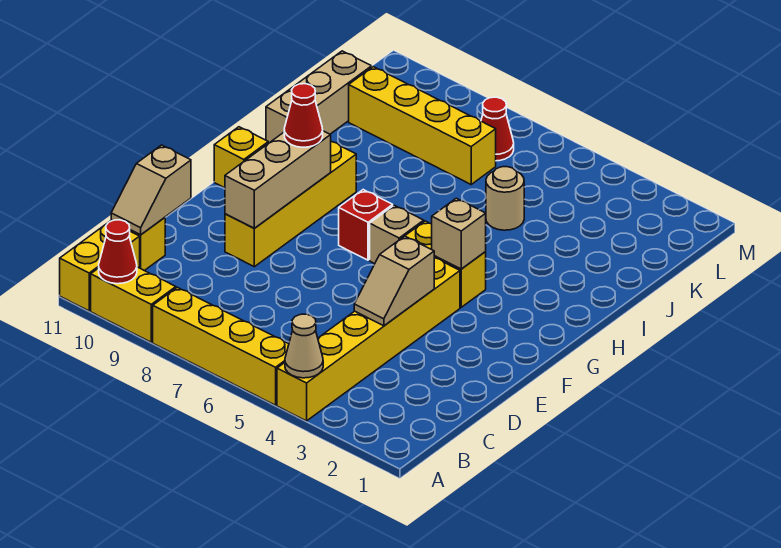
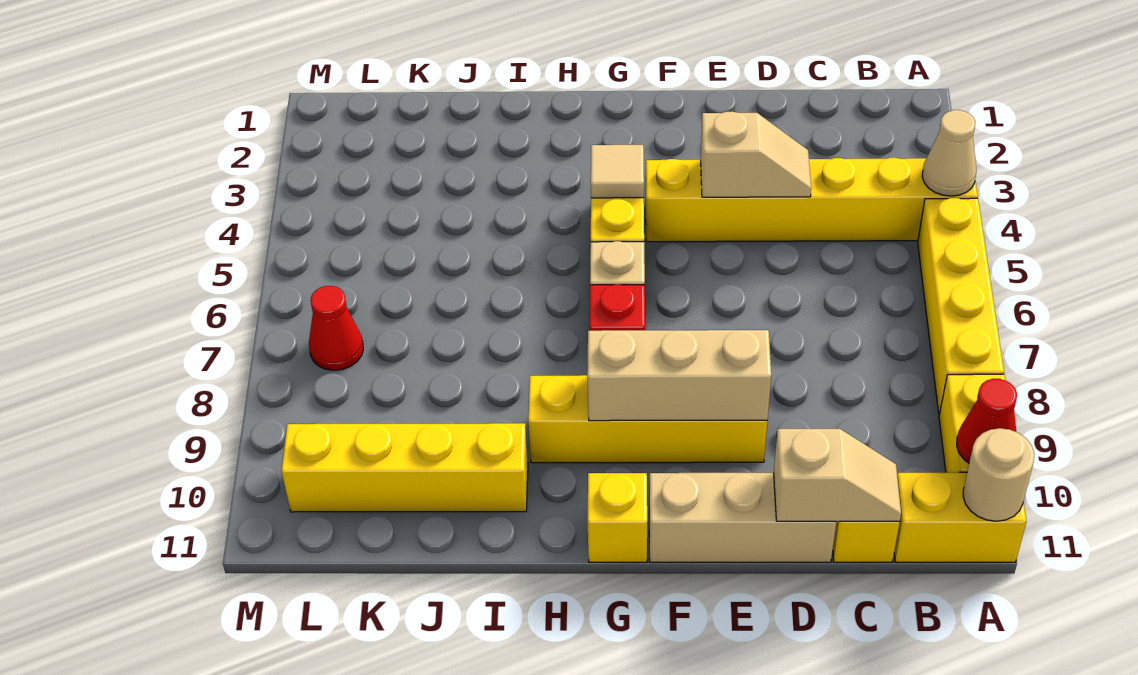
tan 1x1 brick [432,198,486,269] -> tan 1x1 tile [591,145,644,198]
red 1x1 cone [284,84,323,147] -> none
tan 1x3 brick [266,51,372,143] -> tan 1x3 brick moved to [649,473,836,562]
tan 1x1 round brick [486,167,524,230] -> tan 1x1 round brick moved to [963,428,1034,521]
yellow 1x4 brick [349,67,496,184] -> yellow 1x4 brick turned to [281,423,528,512]

